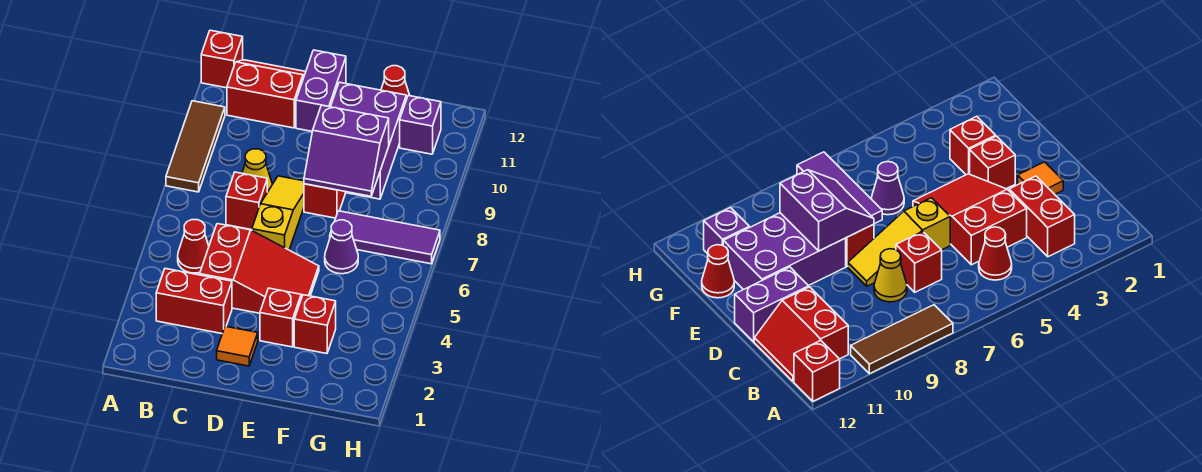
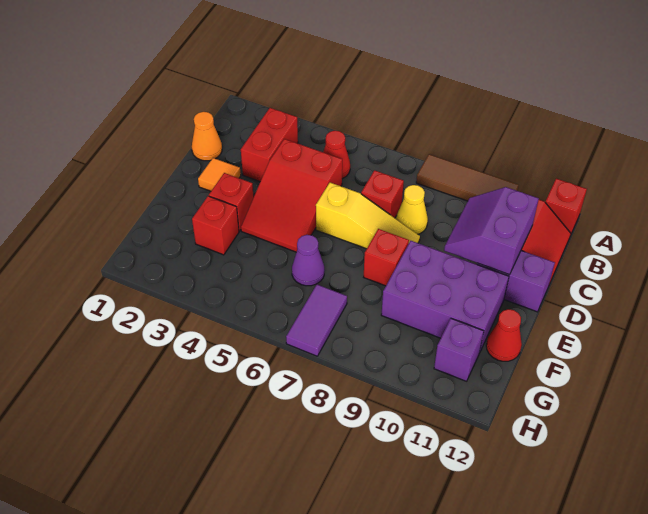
none -> orange 1x1 cone [192,112,222,161]
purple 2x2 slope [304,105,389,196] -> purple 2x2 slope moved to [444,187,539,275]
purple 1x3 tile [330,211,440,264] -> purple 1x2 tile [286,285,347,356]

